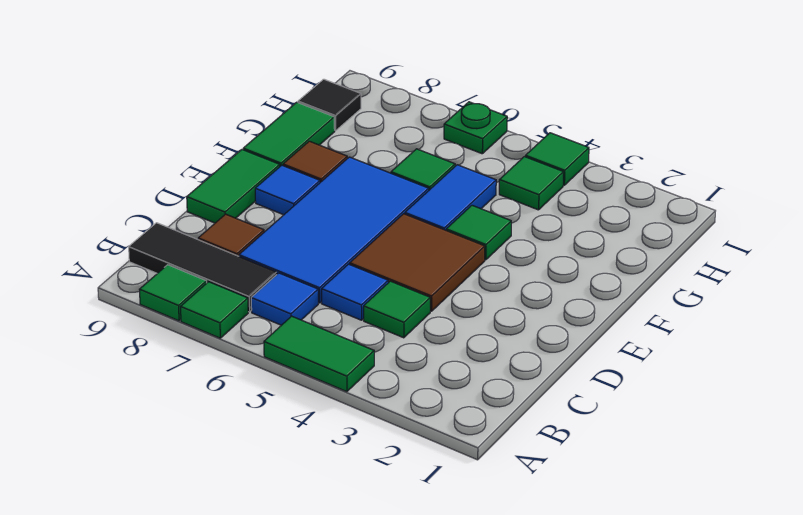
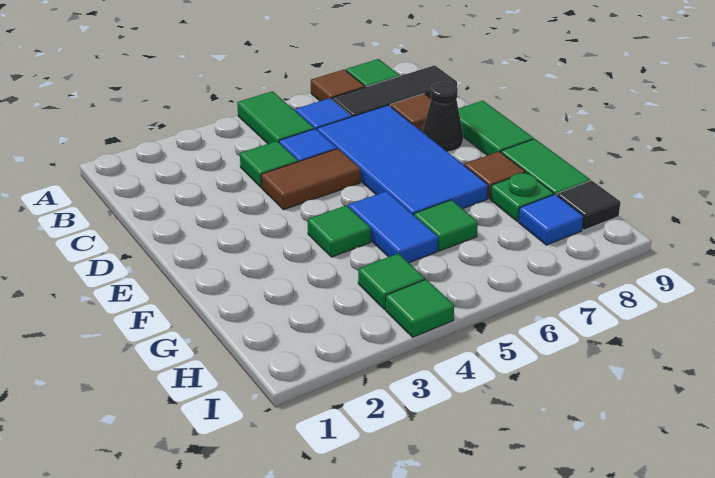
green 1x2 tile [264,316,374,392] -> green 1x2 tile turned to [237,91,314,144]
green 1x1 tile [181,282,248,338] -> brown 1x1 tile [311,70,365,101]
brown 2x2 tile [350,214,485,311] -> brown 1x2 tile [261,149,360,210]
none -> black 1x1 cone [422,82,463,152]
blue 1x1 tile [255,165,320,215] -> blue 1x1 tile moved to [518,194,584,245]
green 1x1 plate [444,102,507,154] -> green 1x1 plate moved to [490,172,554,221]

